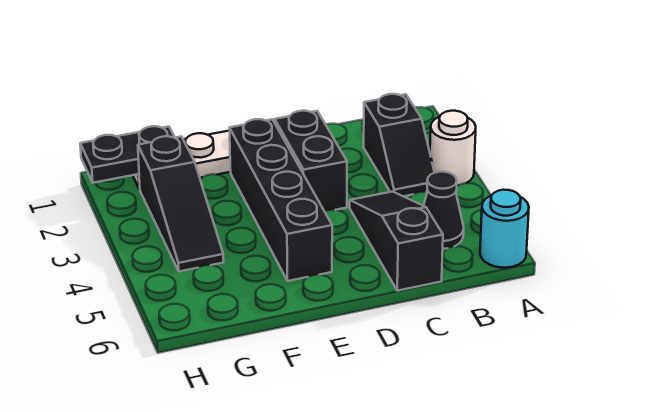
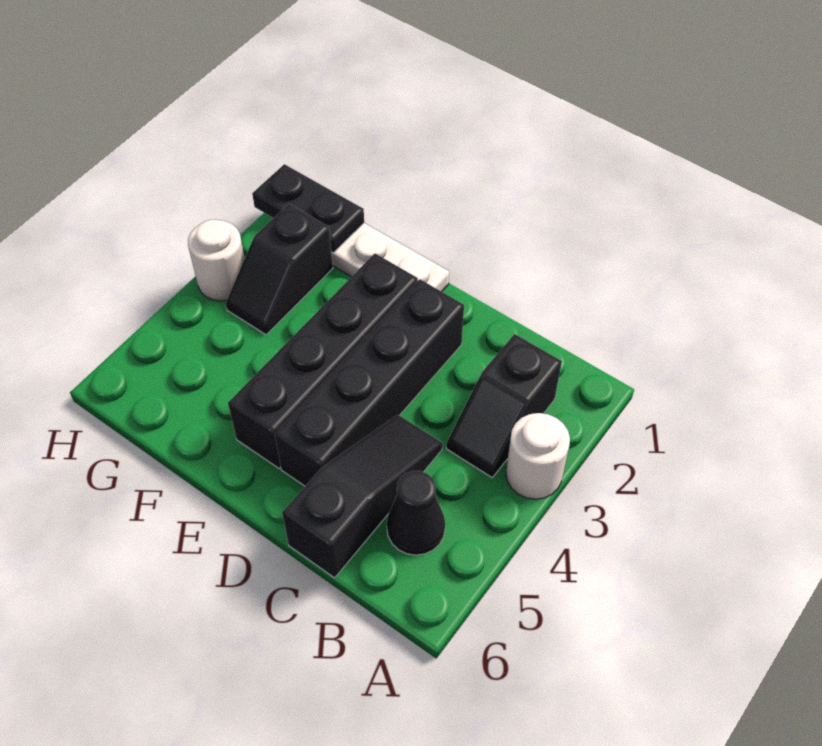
cyan 1x1 round brick [480,190,529,268] -> none
black 1x2 brick [275,111,347,211] -> black 1x4 brick [275,279,464,486]
black 1x3 slope [138,136,224,271] -> black 1x2 slope [226,204,333,335]
none -> white 1x1 round brick [188,220,245,301]

